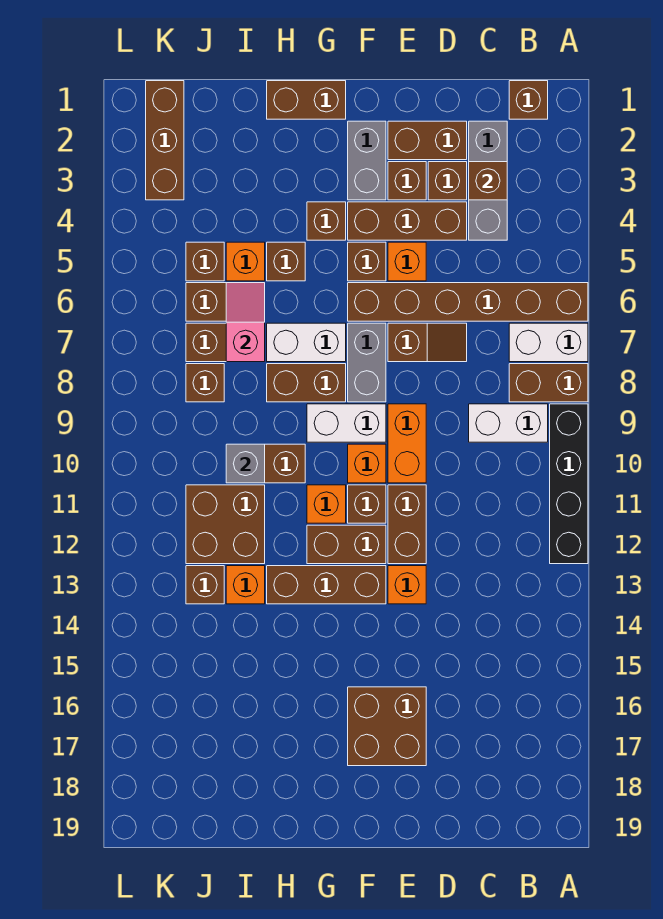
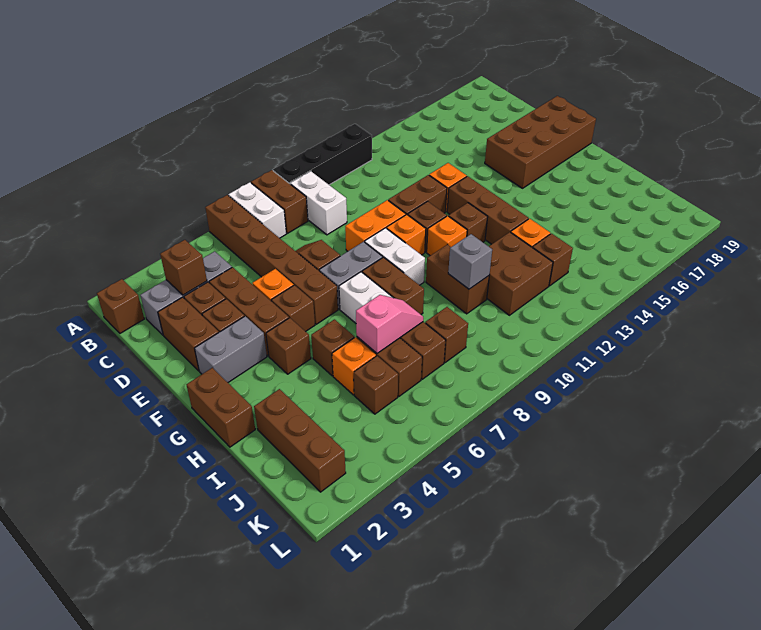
brown 2x2 brick [348,687,426,766] -> brown 2x4 brick [485,96,596,188]
brown 1x2 brick [307,525,386,564] -> brown 1x1 brick [449,203,488,242]
pink 1x2 slope [226,283,265,362] -> pink 1x2 slope turned to [356,295,423,353]
brown 1x3 brick [146,81,184,200] -> brown 1x3 brick turned to [254,389,346,492]

